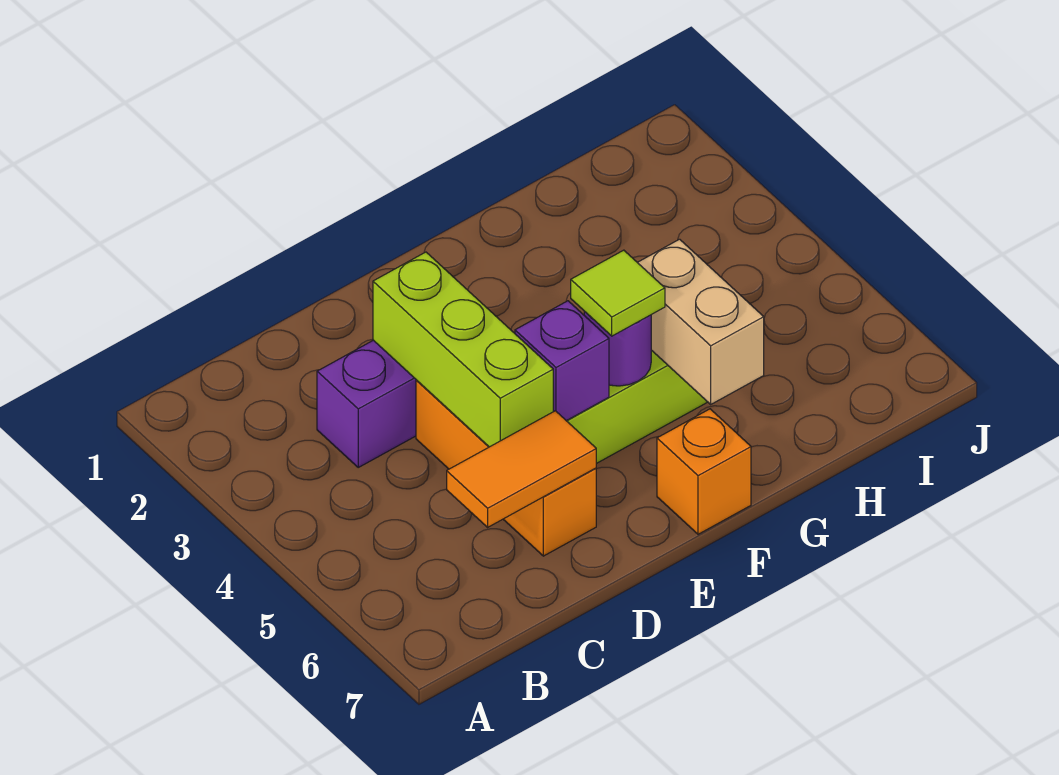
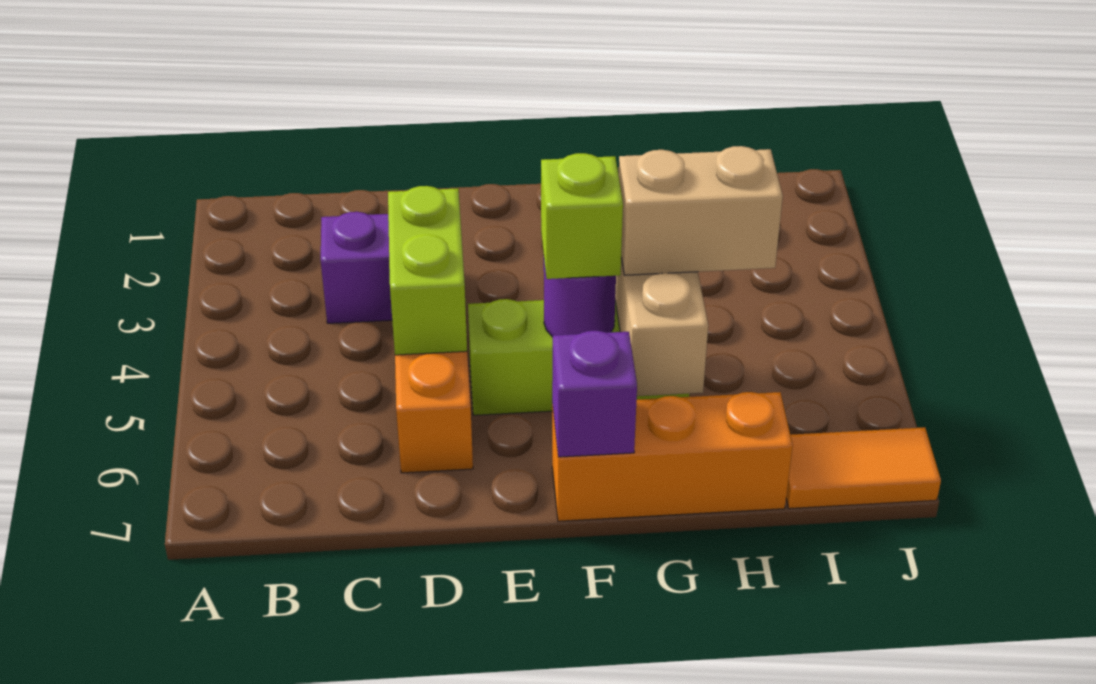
orange 1x2 tile [447,411,596,527] -> orange 1x2 tile moved to [786,427,941,509]
lime 1x3 brick [373,252,553,447] -> lime 1x2 brick [388,186,467,355]
purple 1x1 brick [515,301,609,421] -> purple 1x1 brick moved to [552,331,637,457]
lime 1x1 tile [571,250,665,336] -> lime 1x1 brick [541,153,623,279]
orange 1x1 brick [657,409,751,534] -> orange 1x3 brick [552,392,793,521]
none -> tan 1x2 brick [619,146,783,275]

